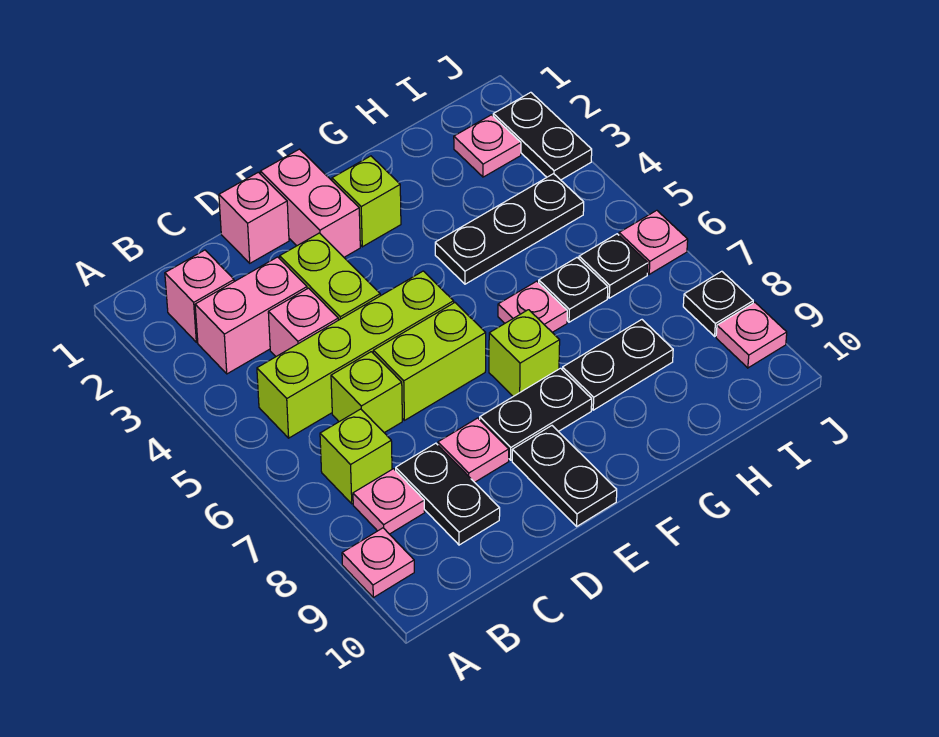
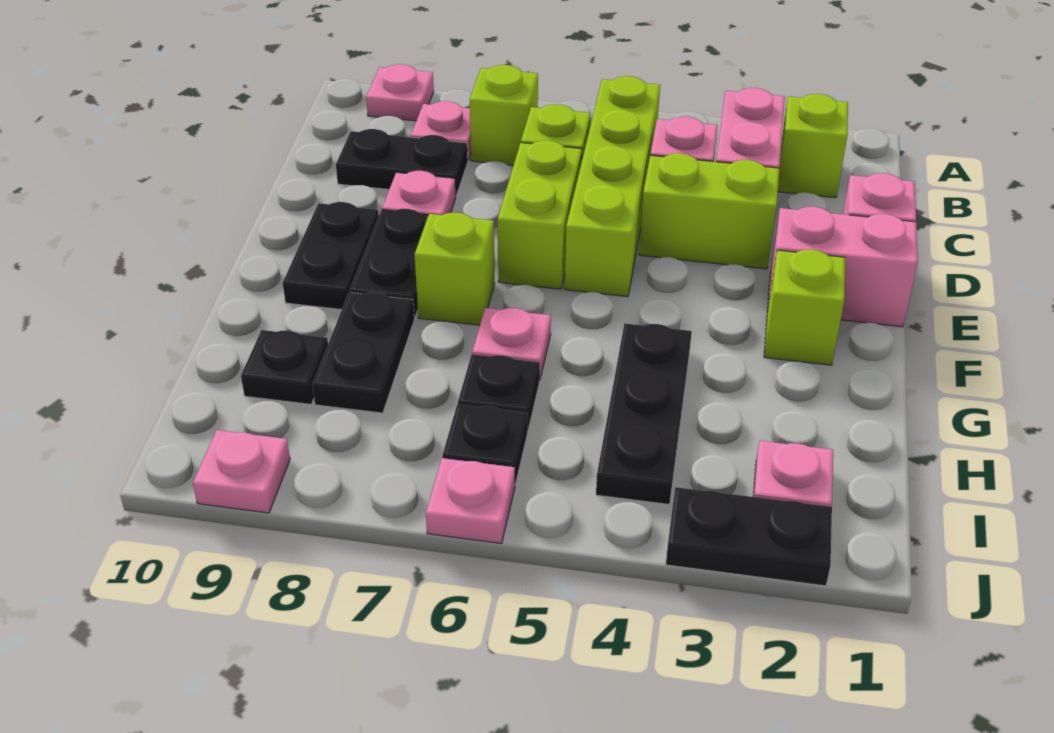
pink 1x1 brick [165,250,234,342] -> lime 1x1 brick [778,94,848,198]
black 1x2 plate [512,426,617,526] -> black 1x2 plate turned to [283,202,379,310]
black 1x1 plate [683,271,753,336] -> black 1x1 plate moved to [241,330,328,404]

